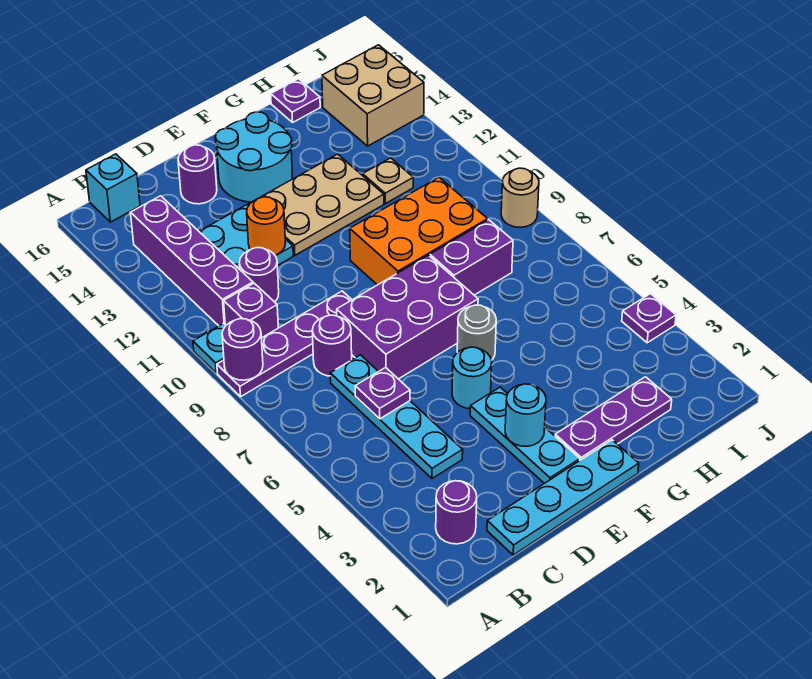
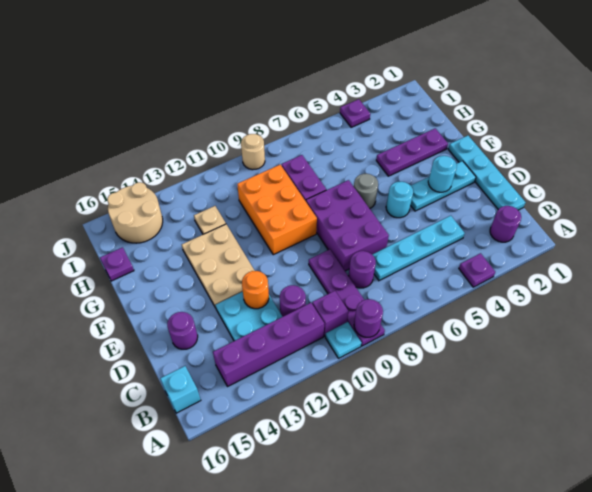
purple 1x1 plate [355,368,410,419] -> purple 1x1 plate moved to [459,253,495,287]
cyan 2x2 round brick [215,112,292,202] -> none
purple 1x3 plate [555,377,672,460] -> purple 1x3 plate turned to [376,128,448,176]
tan 2x2 brick [322,45,424,146] -> tan 2x2 round brick [107,182,163,243]

